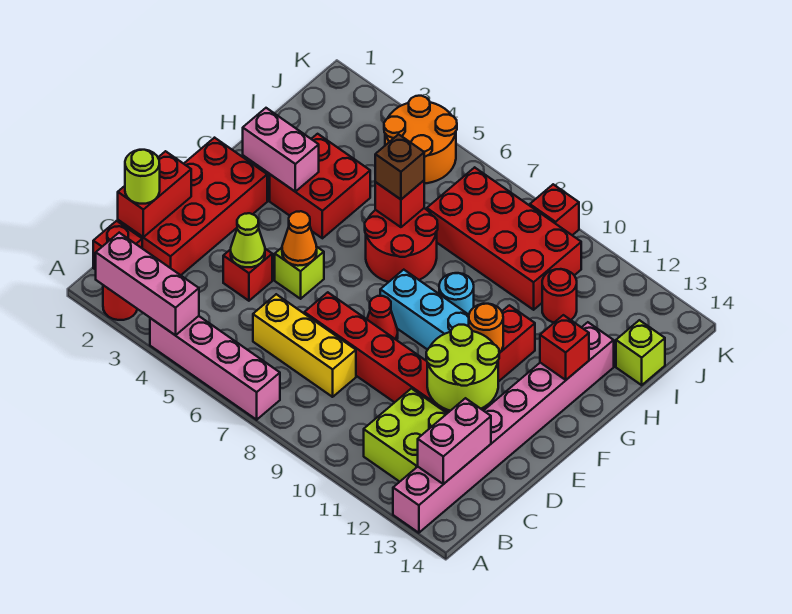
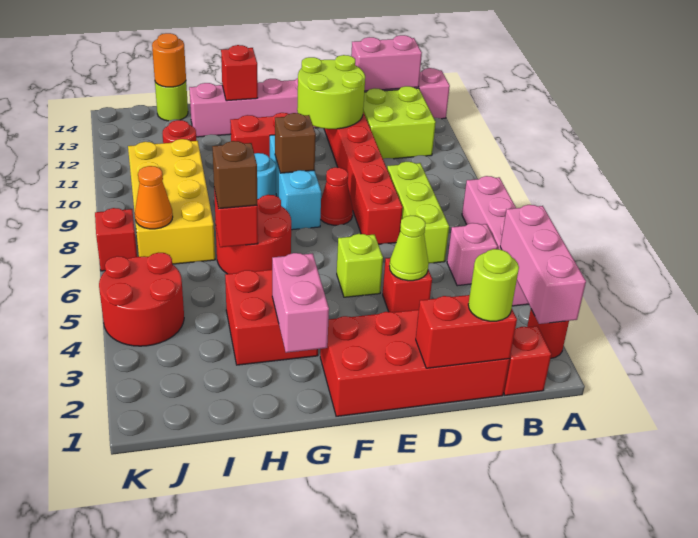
none -> pink 1x1 brick [447,223,498,286]
yellow 1x3 brick [253,294,356,397] -> lime 1x3 brick [387,162,449,263]
orange 1x1 cone [282,211,317,266] -> orange 1x1 cone moved to [135,166,173,229]
none -> brown 1x1 brick [275,113,316,173]
orange 1x1 round brick [469,304,503,353] -> orange 1x1 round brick moved to [152,33,186,87]
red 2x4 brick [427,167,581,310] -> yellow 2x4 brick [128,139,215,264]
lime 1x1 brick [616,320,665,385] -> lime 1x1 round brick [155,81,188,121]
orange 2x2 round brick [384,96,457,183] -> red 2x2 round brick [99,253,184,346]
red 1x1 brick [530,184,579,235] -> red 1x1 brick moved to [95,208,137,271]

